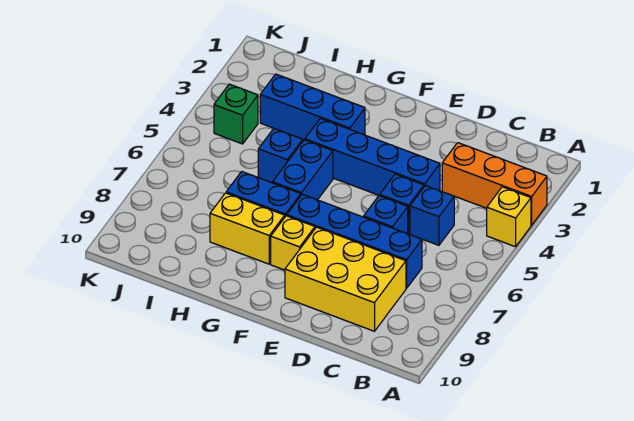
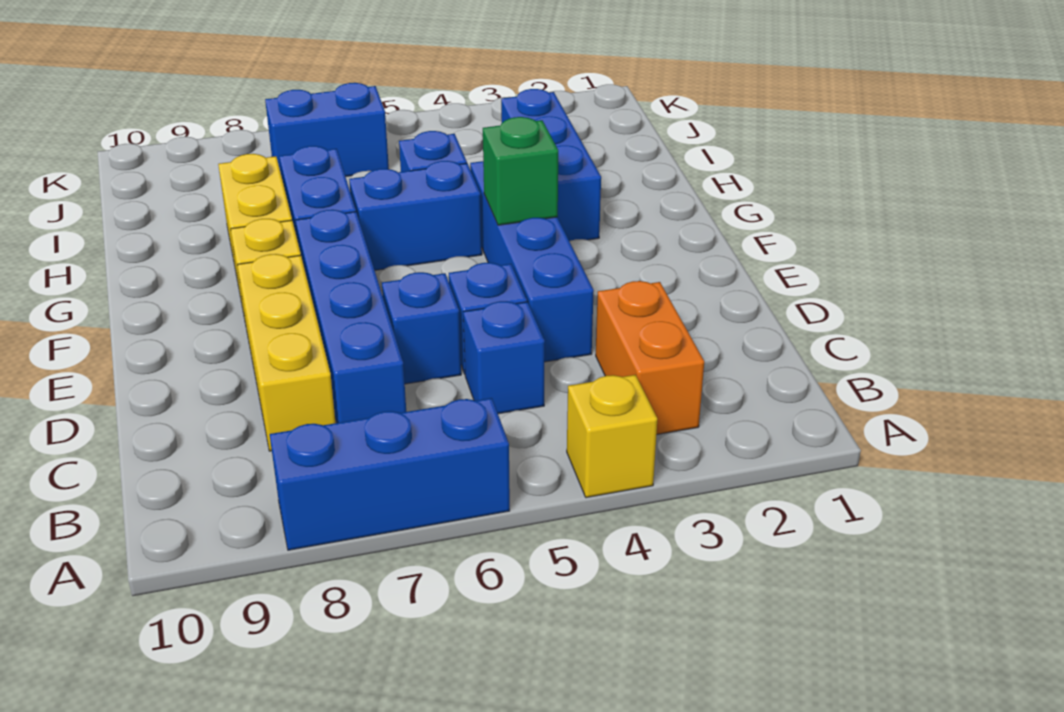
orange 1x3 brick [442,143,547,225] -> orange 1x2 brick [596,281,704,434]
none -> blue 1x3 brick [270,398,510,550]
yellow 2x3 brick [285,227,406,331] -> yellow 1x3 brick [237,254,336,451]
green 1x1 brick [214,84,258,144] -> green 1x1 brick moved to [483,117,558,225]
none -> blue 1x2 brick [265,83,389,177]

